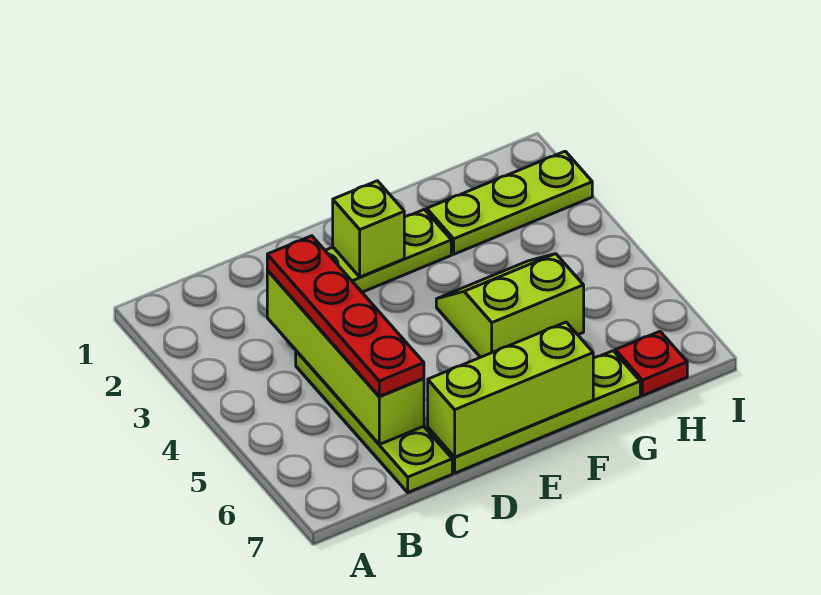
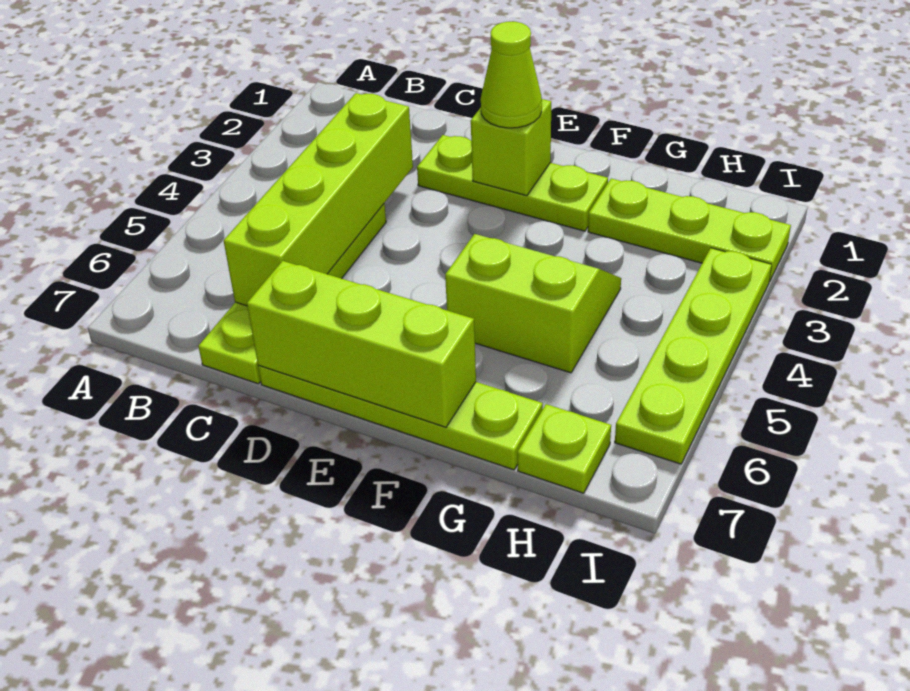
red 1x4 plate [267,236,424,396] -> none
none -> lime 1x1 cone [481,22,542,128]
red 1x1 plate [615,331,687,396] -> lime 1x1 plate [518,404,611,493]
none -> lime 1x4 plate [615,248,772,464]

